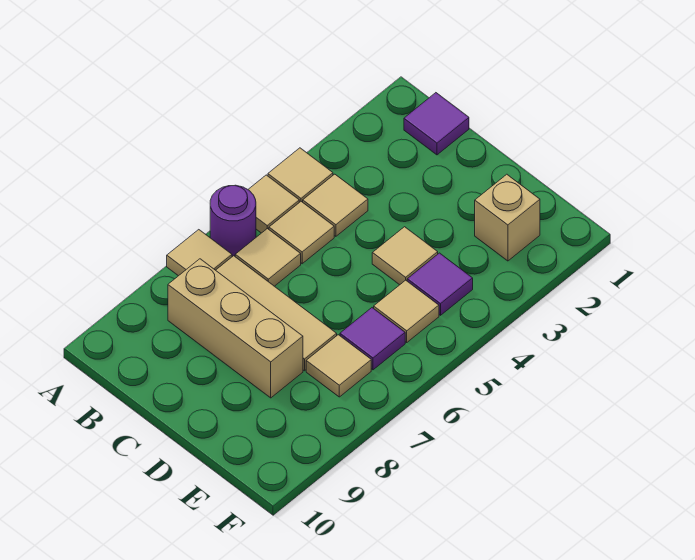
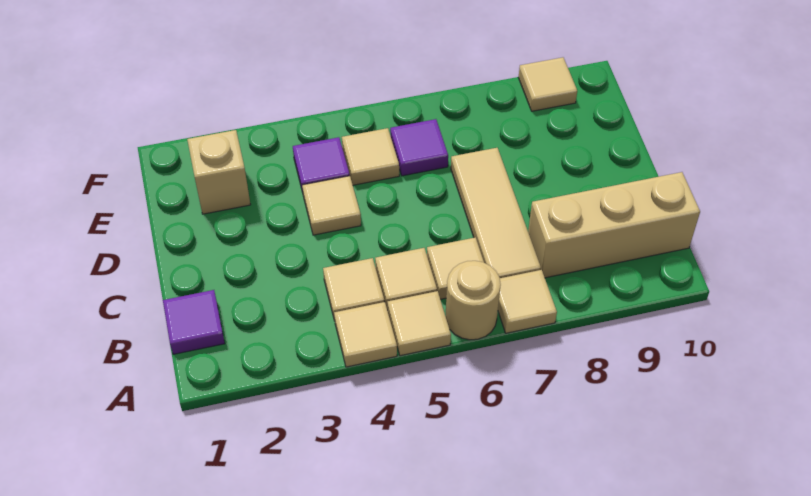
purple 1x1 round brick [210,185,256,257] -> tan 1x1 round brick [446,261,501,340]
tan 1x3 brick [168,259,303,398] -> tan 1x3 brick turned to [528,172,700,278]
tan 1x1 tile [306,335,371,397] -> tan 1x1 tile moved to [518,57,577,111]

